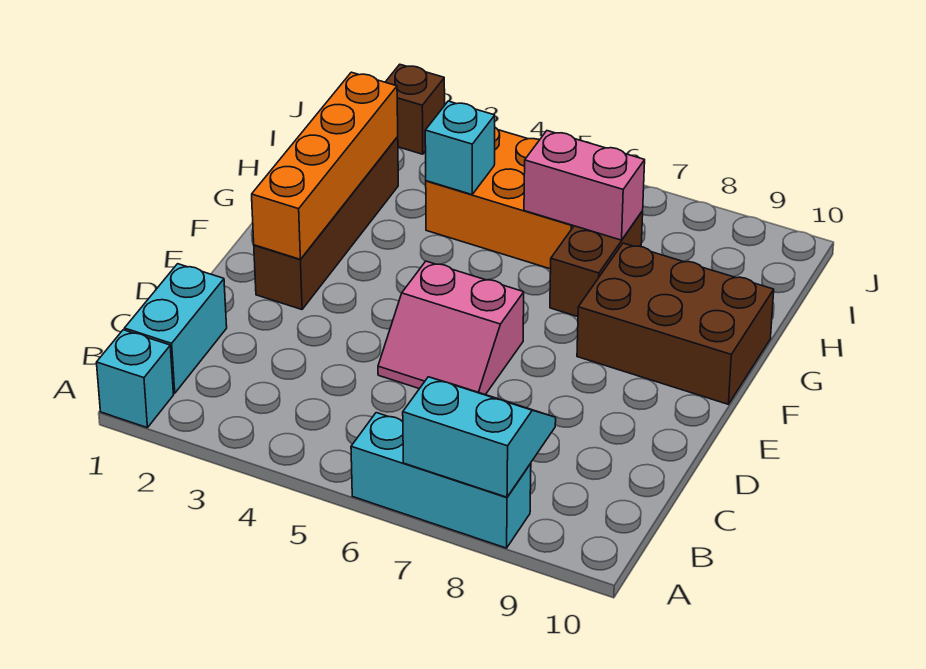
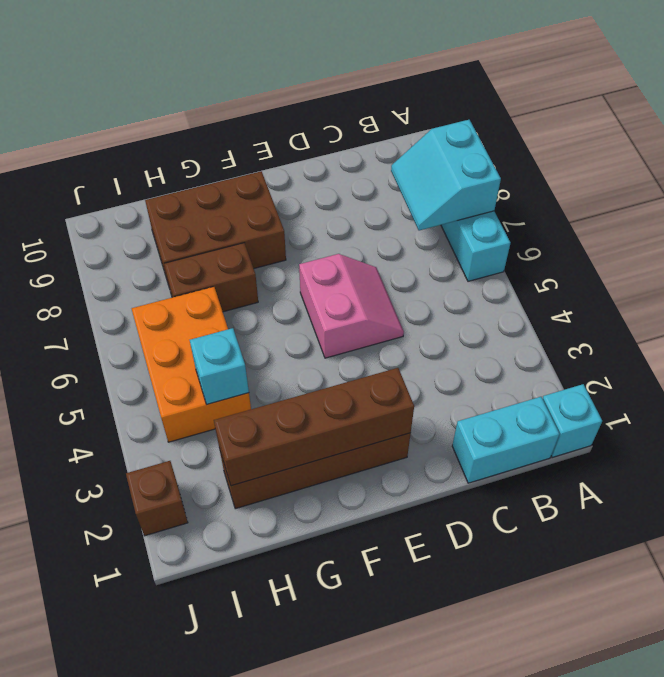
orange 1x4 brick [252,72,398,259] -> brown 1x4 brick [214,368,414,486]
brown 2x3 brick [577,243,774,404] -> brown 2x3 brick turned to [145,171,286,285]
pink 1x2 brick [524,131,645,240] -> none

